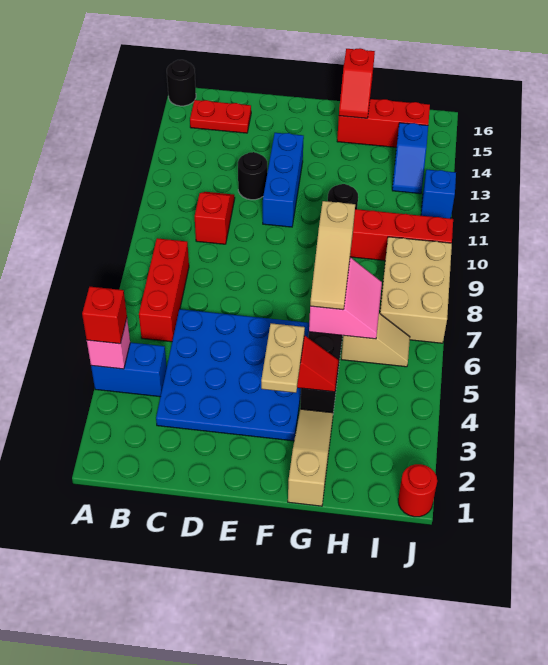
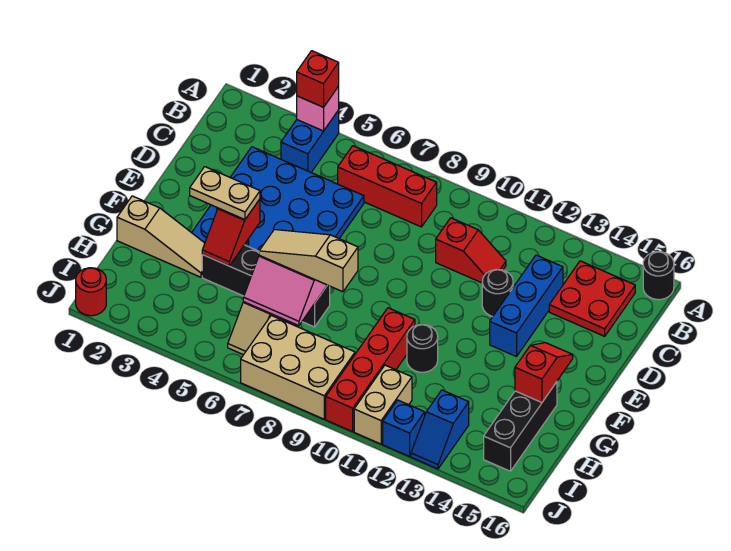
red 1x2 plate [190,100,251,133] -> red 2x2 plate [549,261,635,336]
blue 1x3 brick [263,133,304,227] -> blue 1x3 brick turned to [490,255,563,357]
red 1x3 brick [337,99,430,147] -> black 1x3 brick [484,382,557,471]
red 1x2 slope [339,48,375,118] -> red 1x2 slope turned to [515,343,573,402]
none -> tan 1x2 brick [354,365,412,444]
blue 1x2 slope [392,123,428,194] -> blue 1x2 slope turned to [411,390,469,469]

